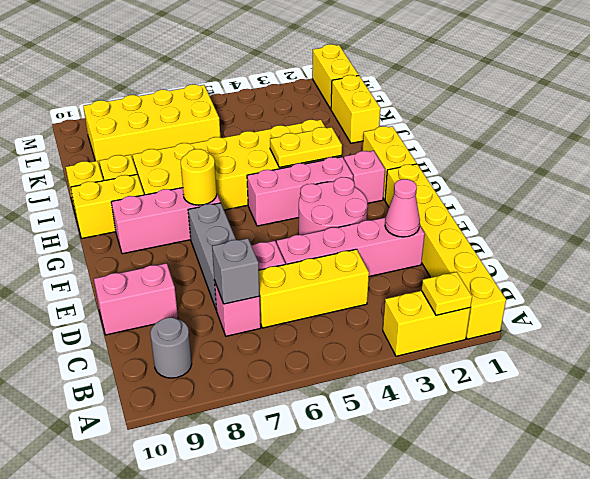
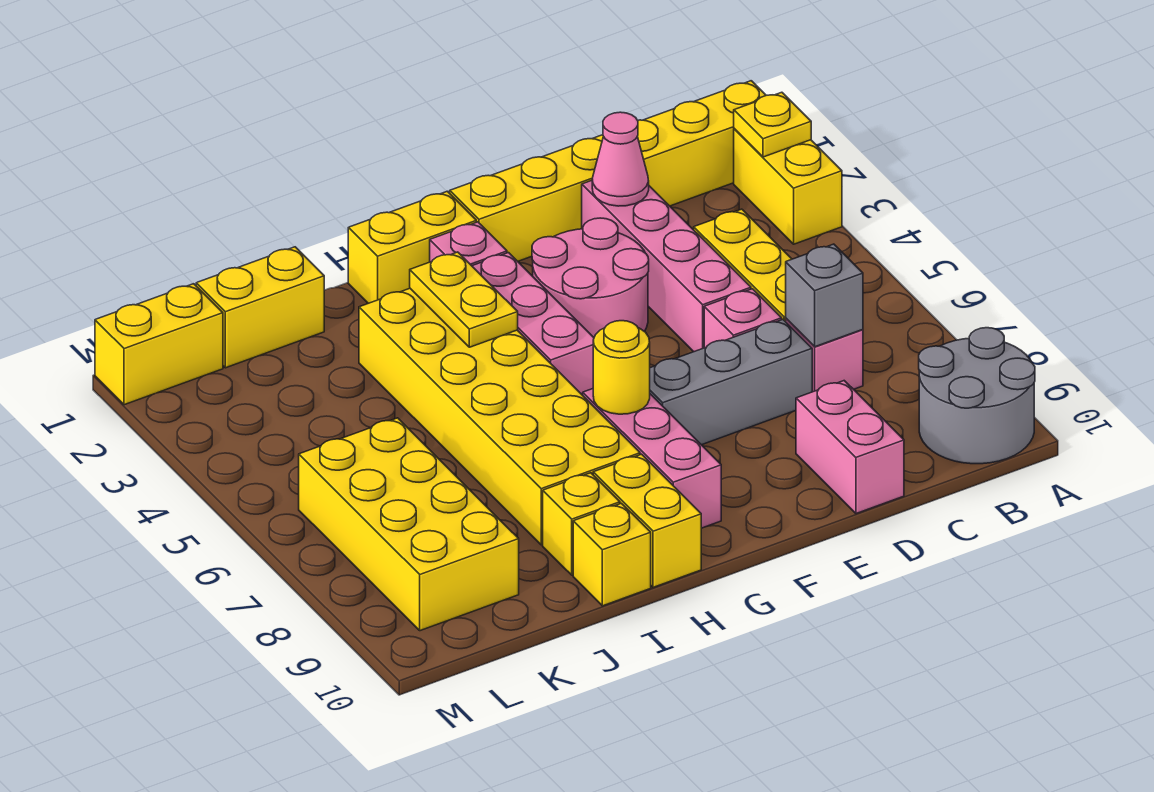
grey 1x1 round brick [150,317,192,378] -> grey 2x2 round brick [919,328,1035,464]

